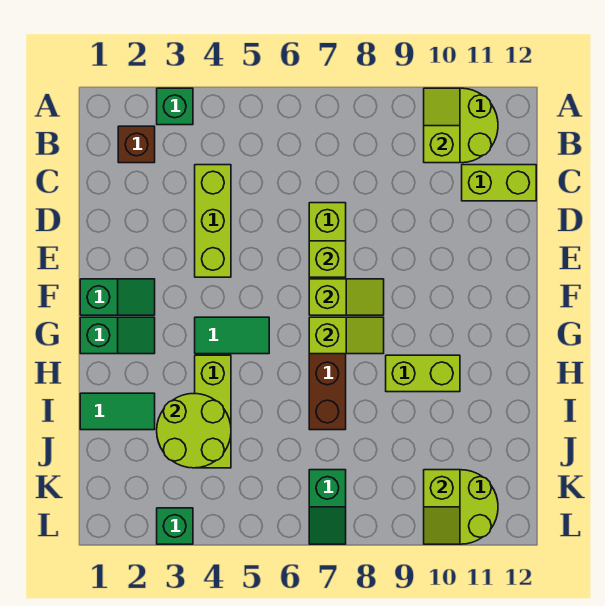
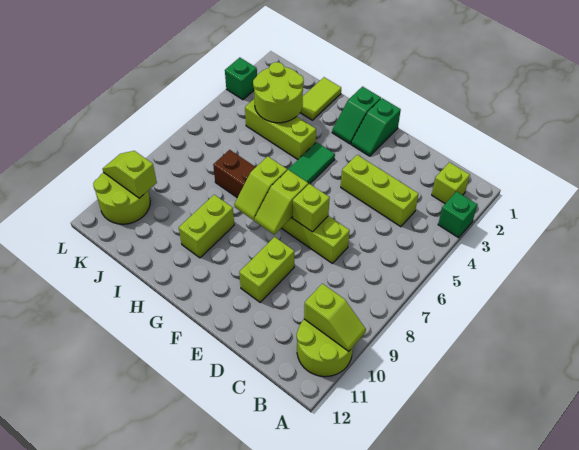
brown 1x1 brick [118,126,155,163] -> lime 1x1 brick [432,162,470,204]
lime 1x2 brick [462,165,536,201] -> lime 1x2 brick moved to [239,237,294,302]
green 1x2 tile [80,393,155,430] -> lime 1x2 tile [300,77,341,120]
green 1x2 slope [309,470,346,544] -> none

